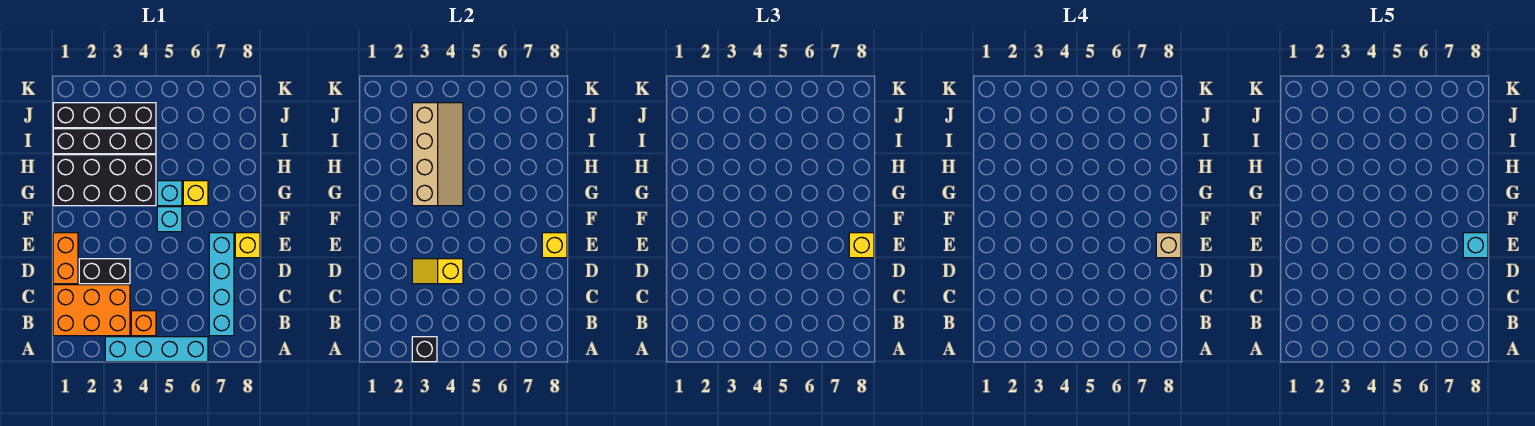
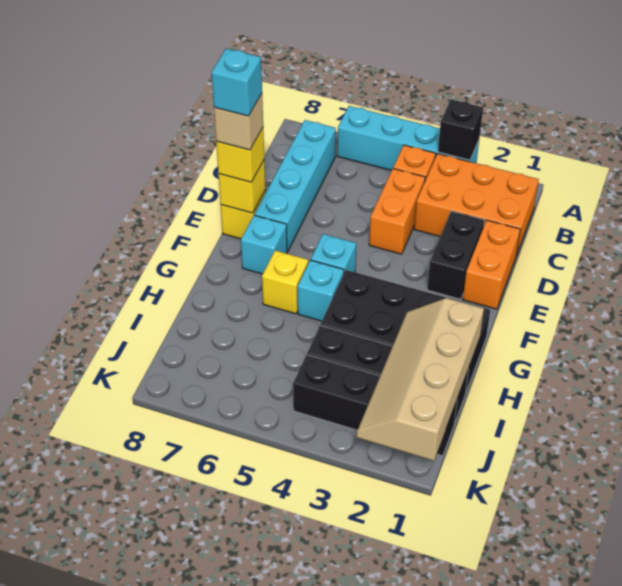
none -> orange 1x2 brick [369,169,425,254]
black 1x2 brick [79,259,130,284] -> black 1x2 brick turned to [427,211,485,299]
yellow 1x2 slope [412,259,463,284] -> none
none -> cyan 1x1 brick [241,215,287,274]
tan 2x4 slope [412,103,463,206] -> tan 2x4 slope moved to [356,298,484,461]

